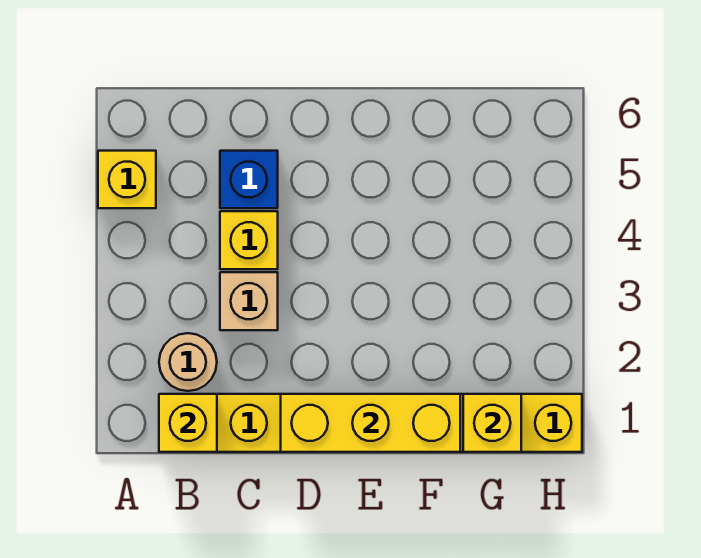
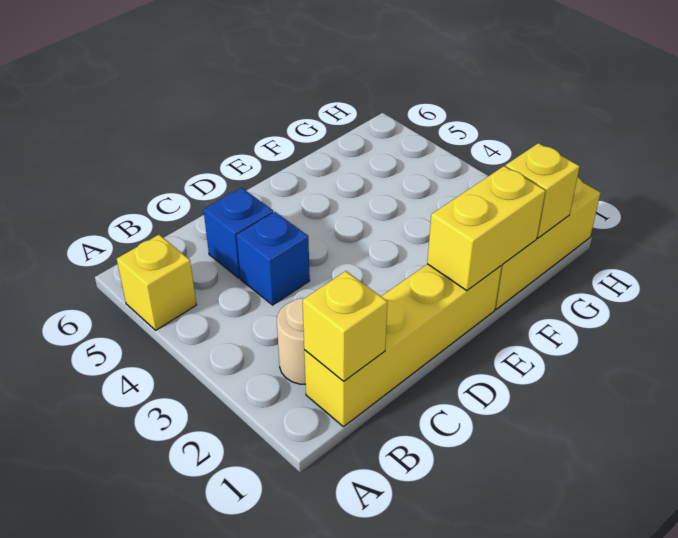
tan 1x1 brick [220,272,278,330] -> none
yellow 1x1 brick [220,211,278,269] -> blue 1x1 brick [237,212,310,305]
yellow 1x3 brick [281,394,460,452] -> yellow 1x2 brick [427,166,545,291]

